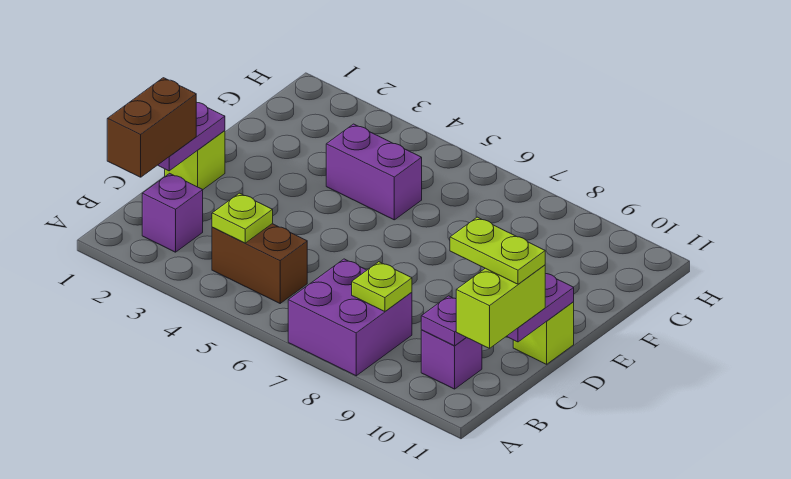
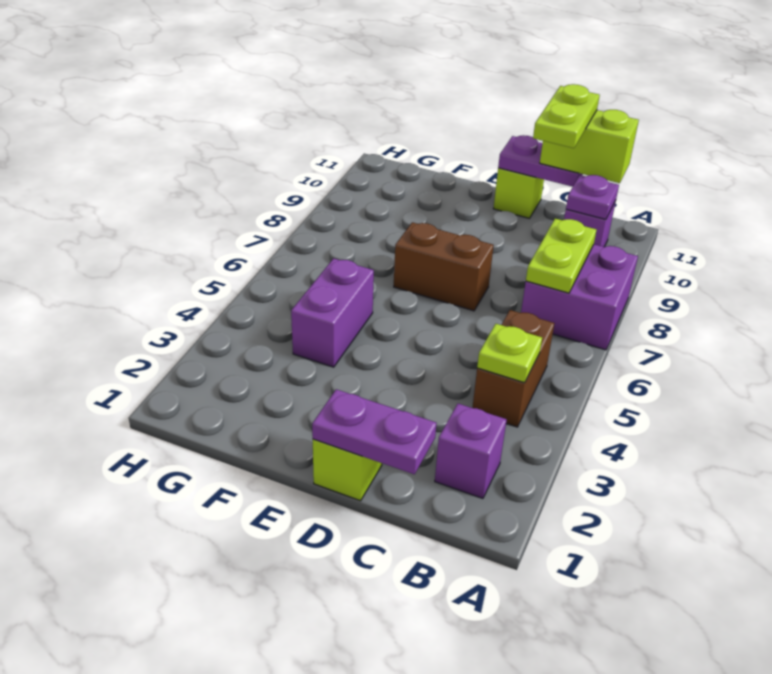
brown 1x2 brick [107,78,196,177] -> brown 1x2 brick moved to [394,222,494,311]
lime 1x1 plate [352,262,412,312] -> lime 1x2 plate [526,219,596,293]

